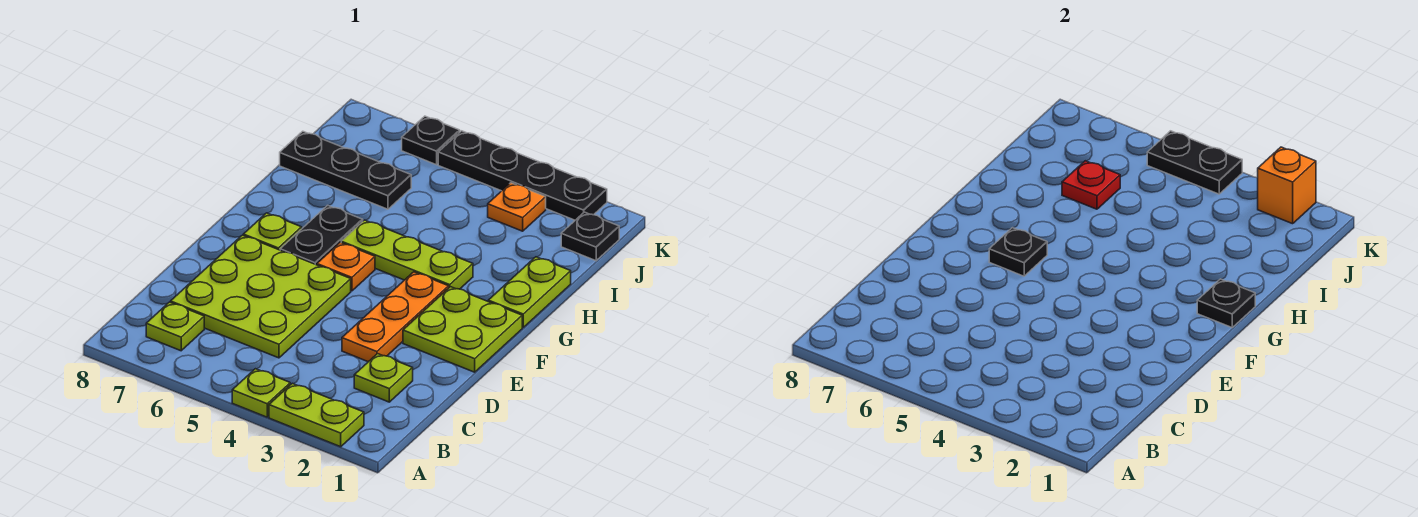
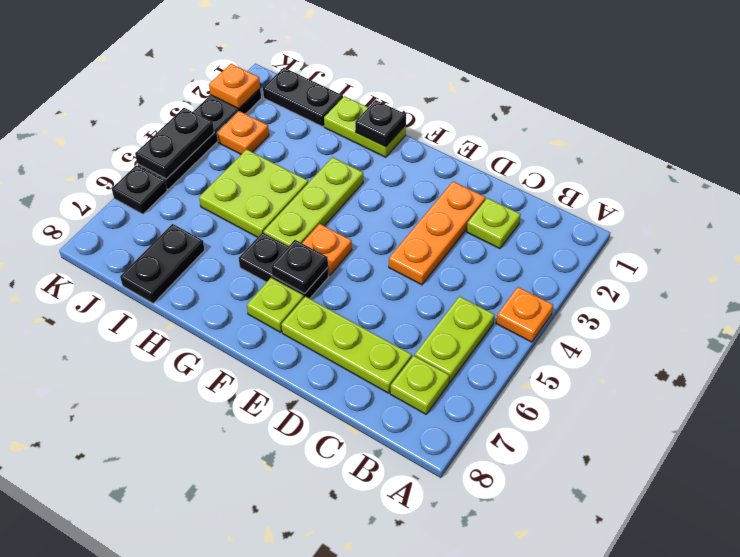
lime 1x2 plate [269,383,364,447] -> lime 1x2 plate moved to [415,296,495,383]
lime 1x1 plate [232,369,290,417] -> orange 1x1 plate [496,287,553,342]
lime 3x3 plate [171,235,351,358] -> lime 1x3 plate [281,296,412,393]
orange 1x3 plate [342,272,449,362] -> orange 1x3 plate turned to [389,182,486,285]
lime 2x2 plate [403,287,522,372] -> lime 2x2 plate moved to [199,149,308,237]
black 1x3 plate [280,131,411,209] -> black 1x2 plate [120,224,205,303]
red 1x1 plate [1062,161,1120,209] -> none
black 1x1 plate [561,212,619,261] -> black 1x2 plate [263,68,343,127]
orange 1x1 brick [1258,147,1316,224] -> orange 1x1 plate [209,64,260,108]

